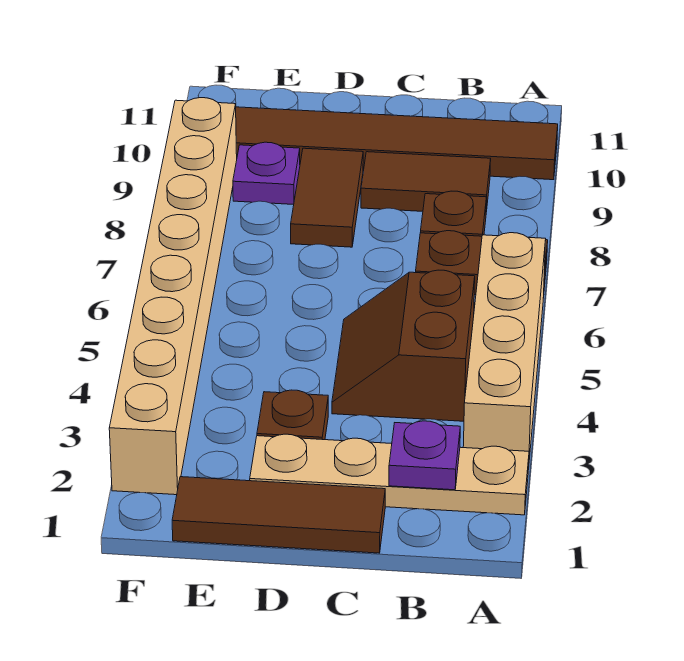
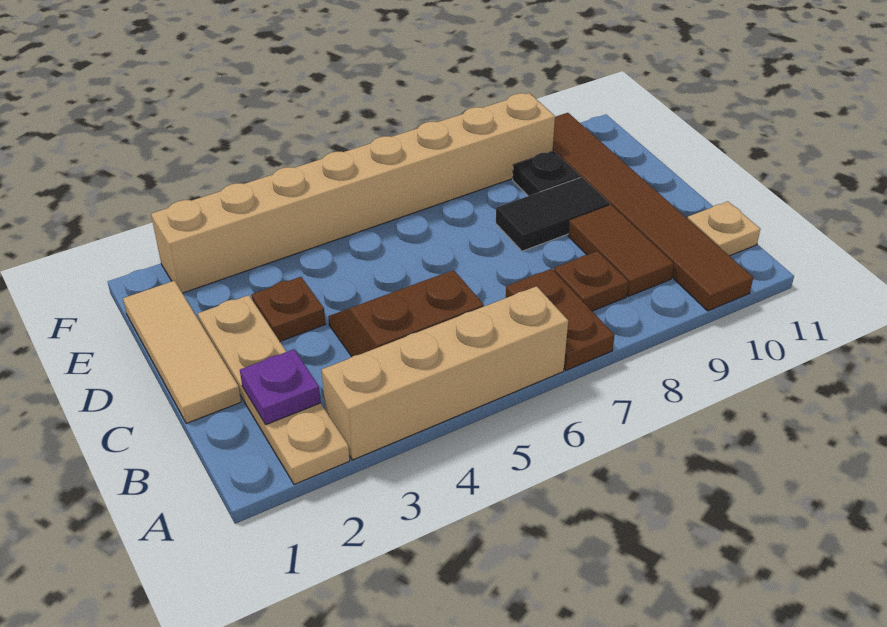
none -> tan 1x1 plate [688,201,760,256]
brown 1x3 tile [172,477,385,553] -> tan 1x3 tile [123,281,241,423]
brown 1x2 tile [291,148,363,247] -> black 1x2 tile [496,177,610,251]
purple 1x1 plate [233,142,300,204] -> black 1x1 plate [513,151,580,196]

